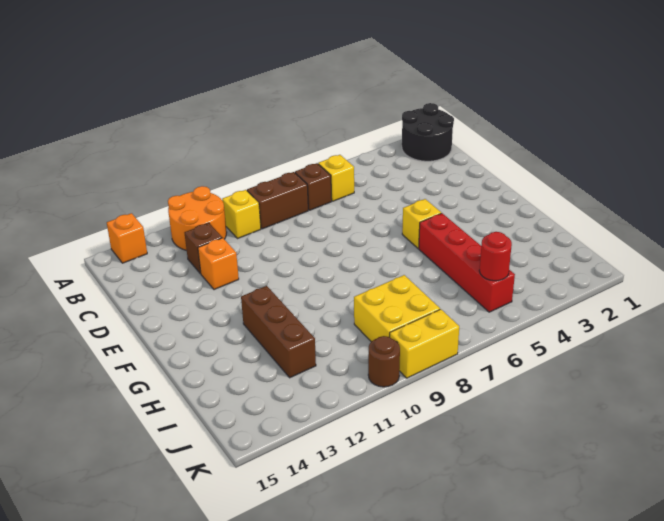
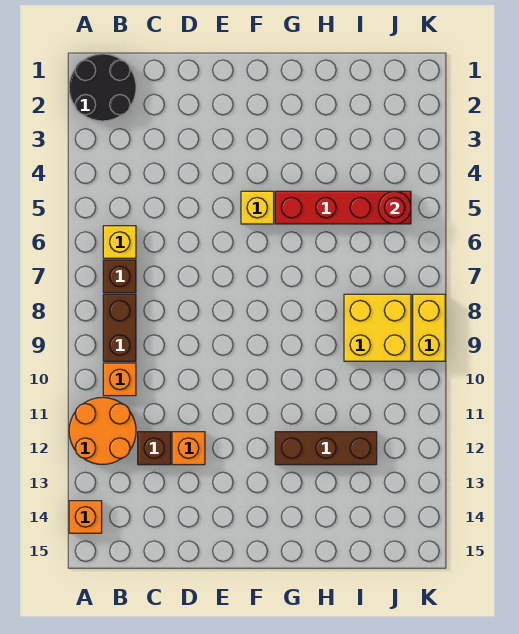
yellow 1x1 brick [222,190,261,239] -> orange 1x1 brick [103,363,136,396]
brown 1x1 round brick [368,336,400,387] -> none

